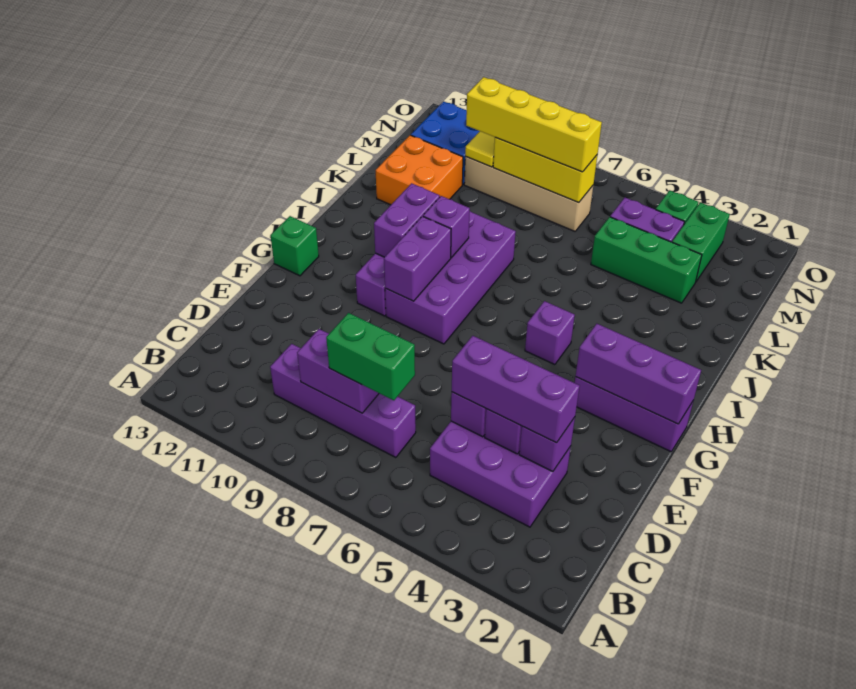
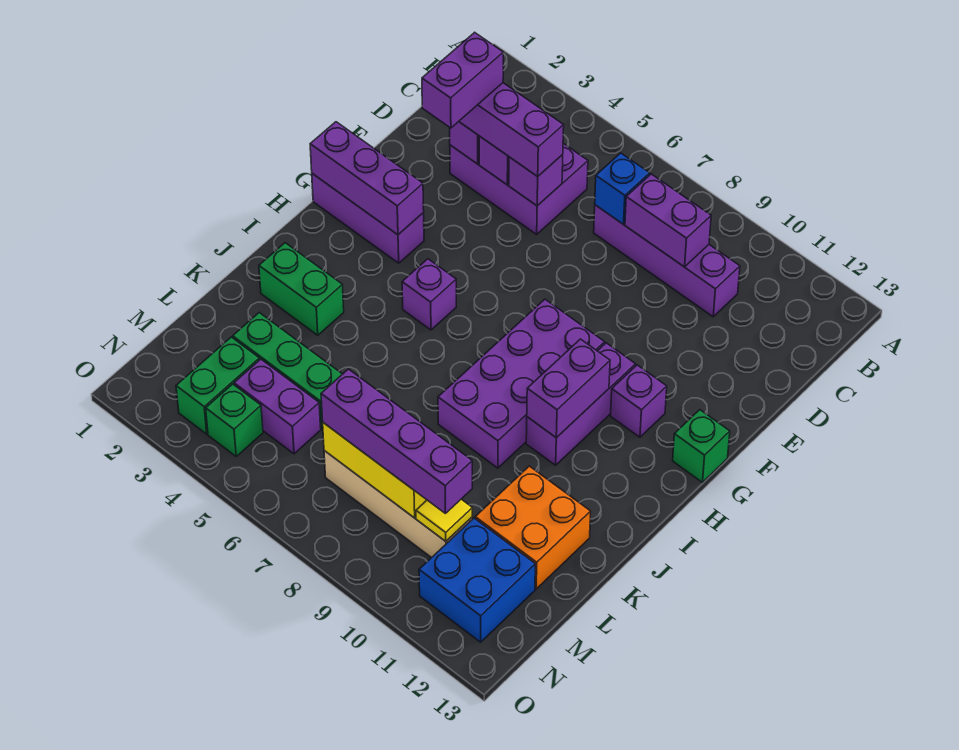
none -> blue 1x1 brick [595,153,650,224]
green 1x2 brick [326,313,415,400] -> green 1x2 brick moved to [259,243,344,335]
purple 1x2 brick [384,216,451,301] -> purple 1x2 brick moved to [422,32,503,128]
purple 1x1 brick [423,196,470,258] -> purple 1x1 brick moved to [611,365,667,437]
yellow 1x4 brick [466,77,602,172] -> purple 1x4 brick [321,369,472,513]

